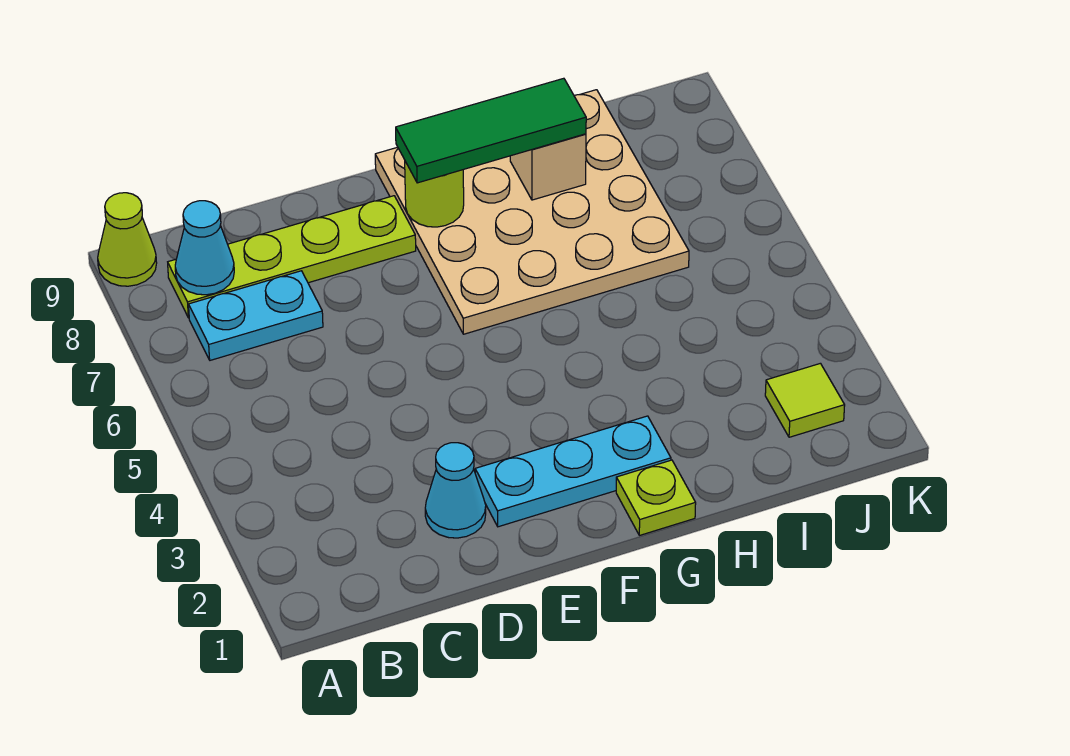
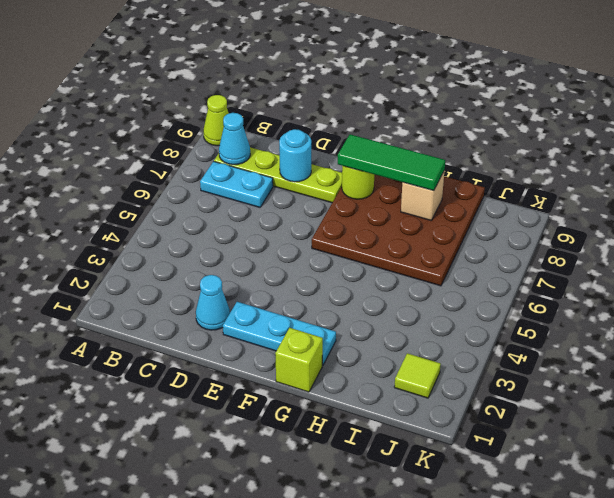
none -> cyan 1x1 round brick [279,129,311,182]
tan 4x4 plate [375,90,689,334] -> brown 4x4 plate [312,175,485,286]
lime 1x1 plate [616,460,696,535] -> lime 1x1 brick [275,328,323,392]

